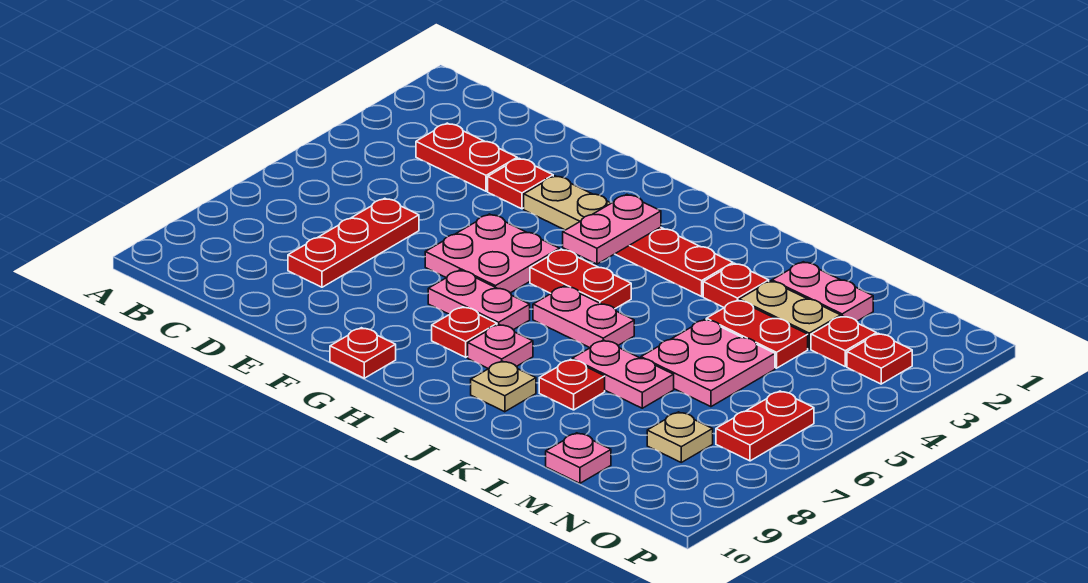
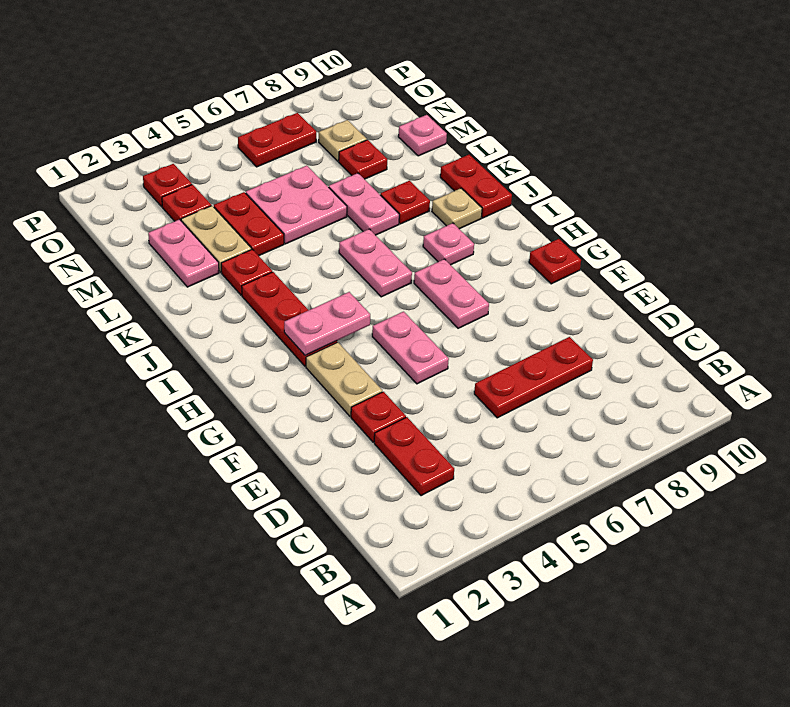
pink 2x2 plate [425,214,559,293] -> pink 1x2 plate [372,312,449,384]
red 1x2 plate [530,249,631,309] -> red 1x2 plate moved to [440,155,512,218]
red 1x1 plate [432,307,497,357] -> red 1x1 plate moved to [339,140,387,179]

